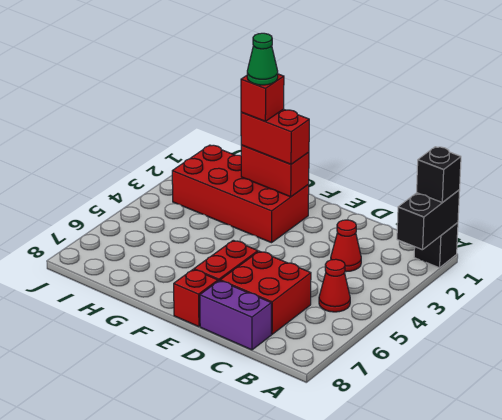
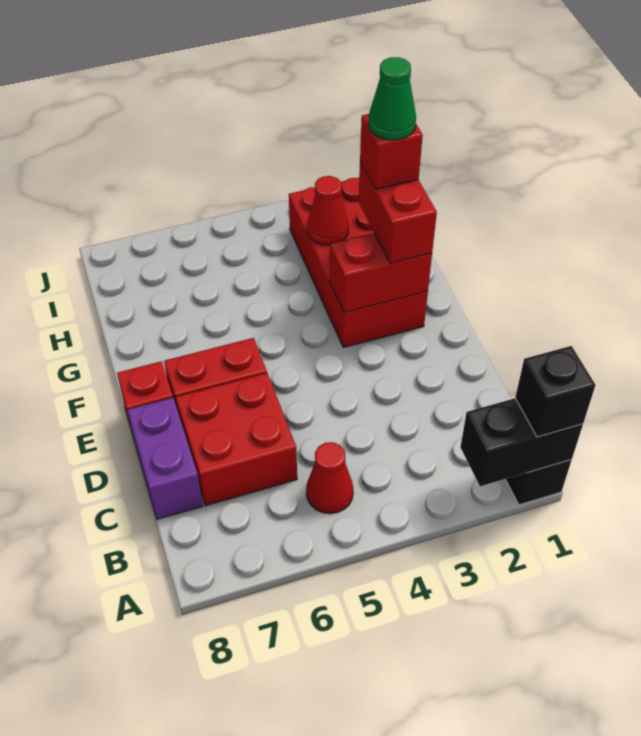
red 1x1 cone [331,220,361,272] -> red 1x1 cone moved to [307,176,349,245]
red 1x2 brick [241,145,309,197] -> red 1x2 brick turned to [330,233,432,312]

